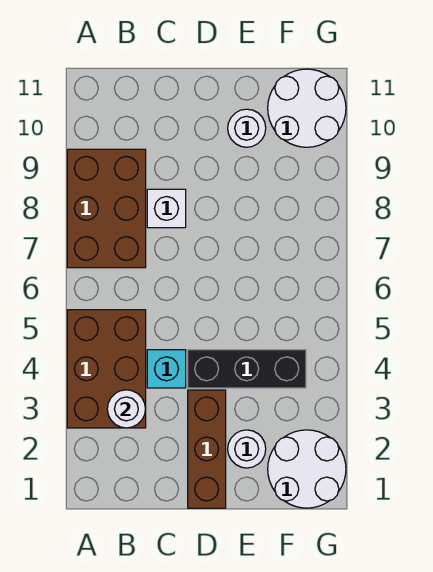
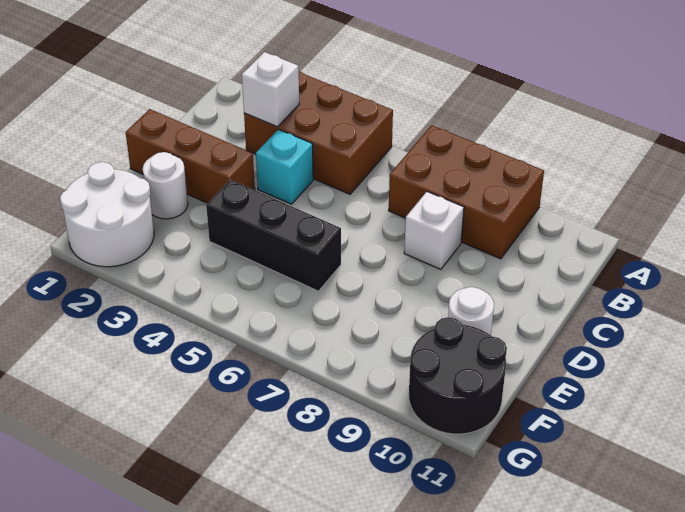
white 1x1 round brick [107,390,145,428] -> white 1x1 brick [242,52,299,127]
black 1x3 brick [188,350,306,388] -> black 1x3 brick turned to [206,180,341,291]
white 2x2 round brick [268,69,346,147] -> black 2x2 round brick [409,317,507,434]

